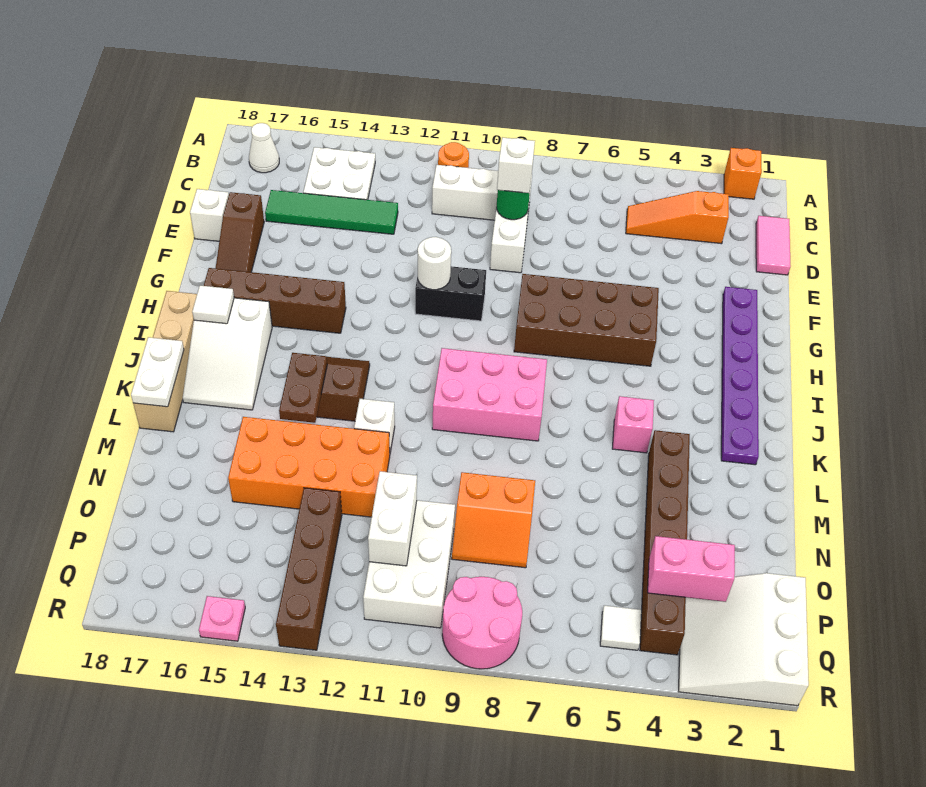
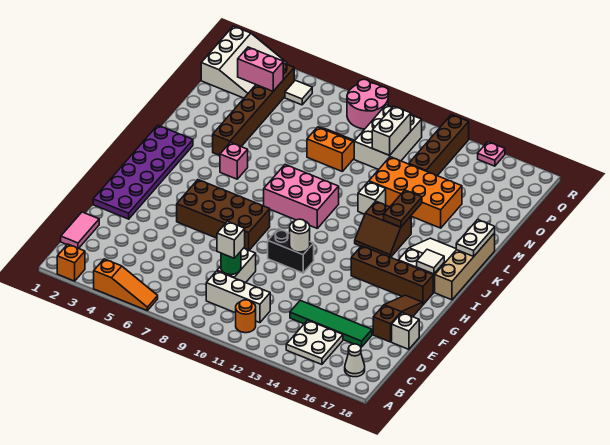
orange 1x3 slope [626,191,729,244] -> orange 1x3 slope moved to [94,259,158,311]
purple 1x6 plate [721,287,759,465] -> purple 2x6 plate [93,125,193,219]

